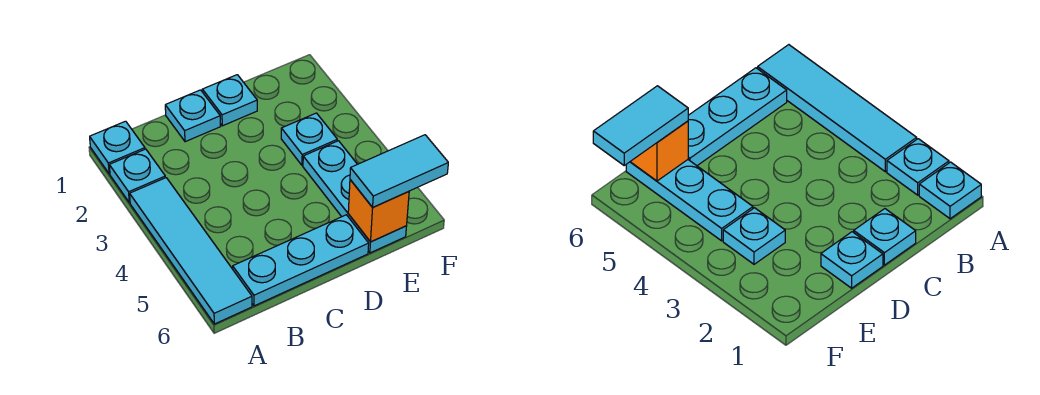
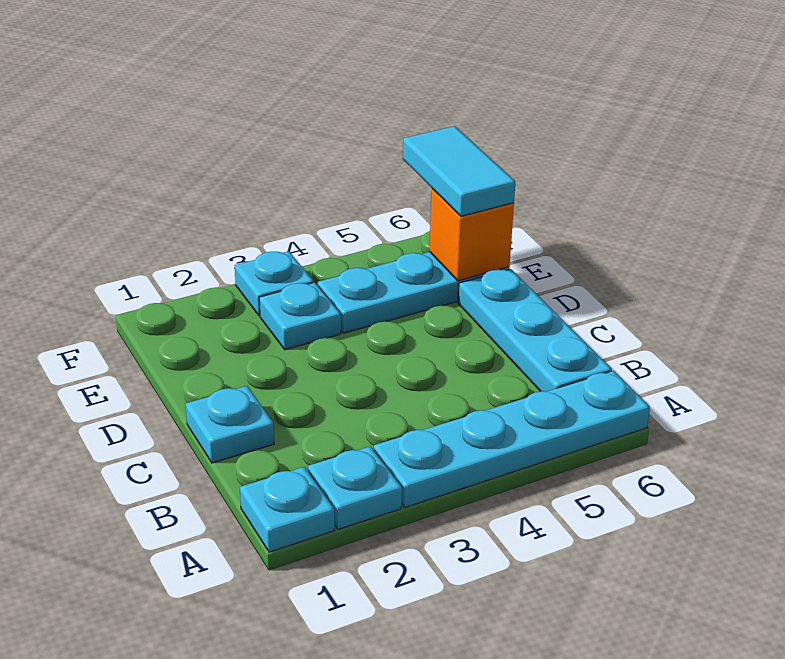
cyan 1x4 tile [130,178,252,324] -> cyan 1x4 plate [374,371,650,507]
cyan 1x1 plate [202,75,257,126] -> cyan 1x1 plate moved to [235,251,314,316]

